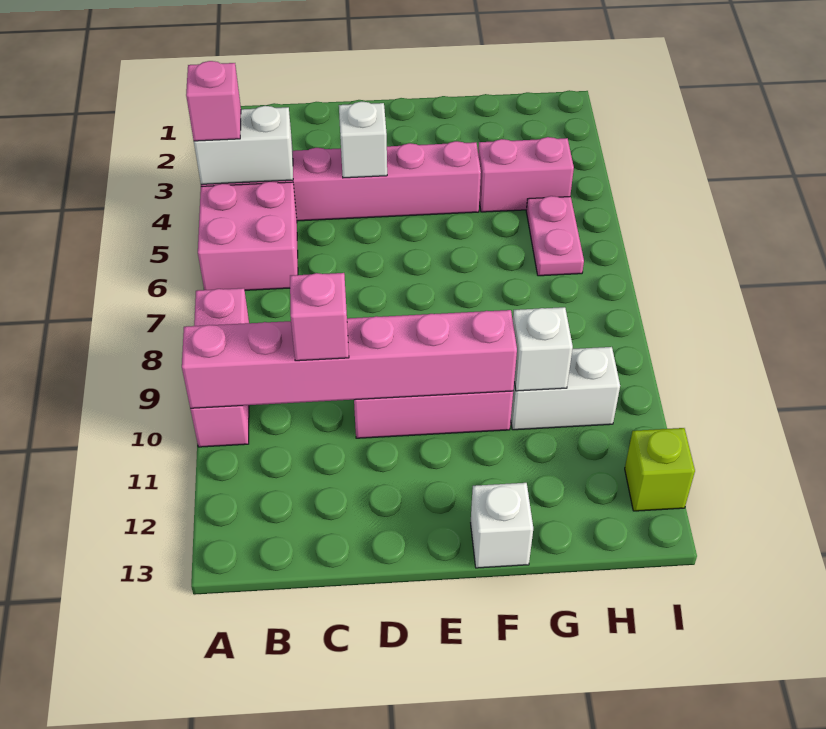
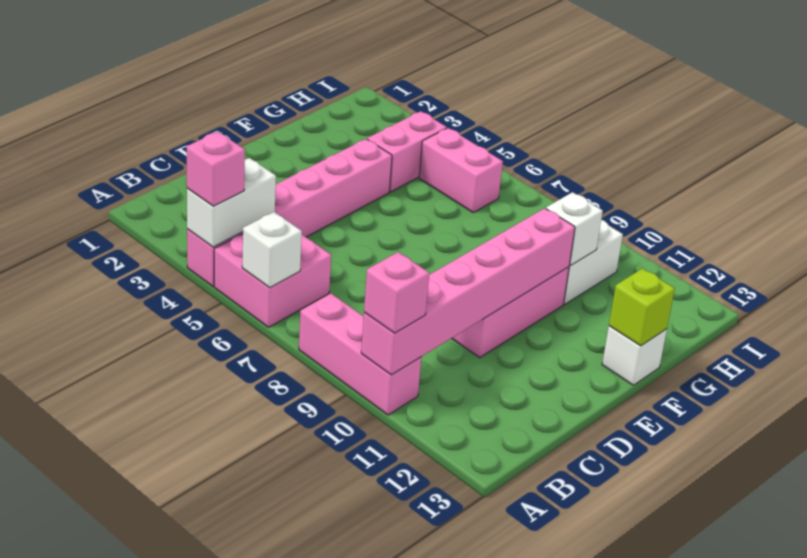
pink 1x1 brick [290,273,349,361] -> pink 1x1 brick moved to [364,252,429,333]
white 1x1 brick [339,101,387,178] -> white 1x1 brick moved to [242,212,302,288]
pink 1x2 plate [526,196,584,276] -> pink 1x2 brick [419,128,503,213]
lime 1x1 brick [625,428,695,511] -> lime 1x1 brick moved to [609,268,675,346]

